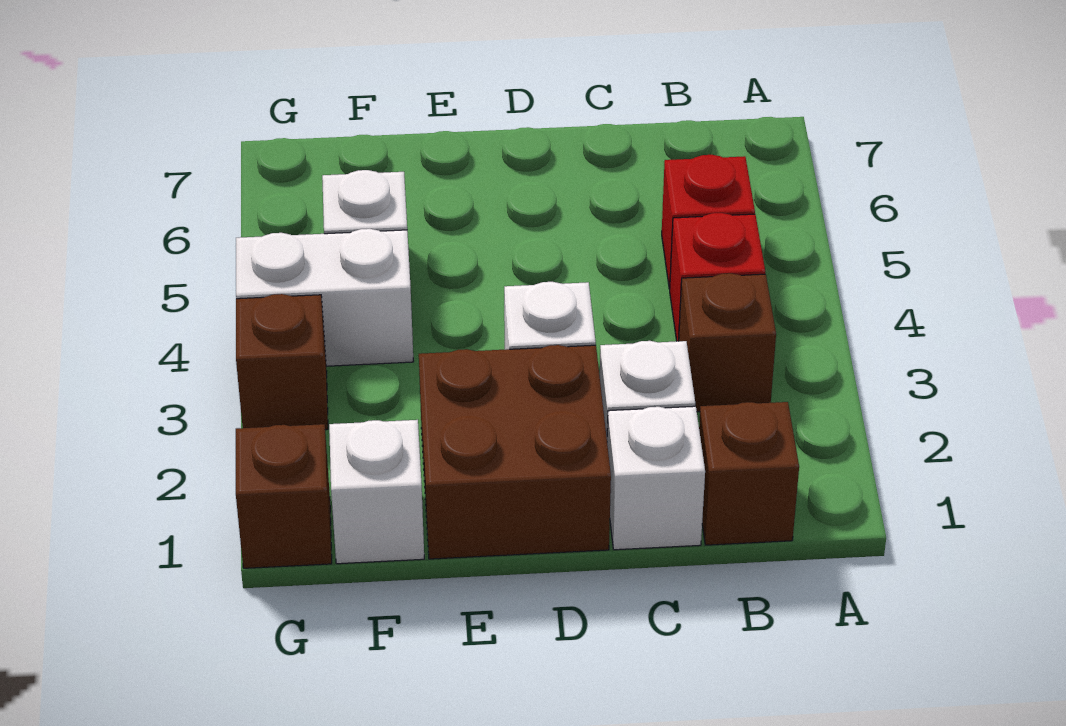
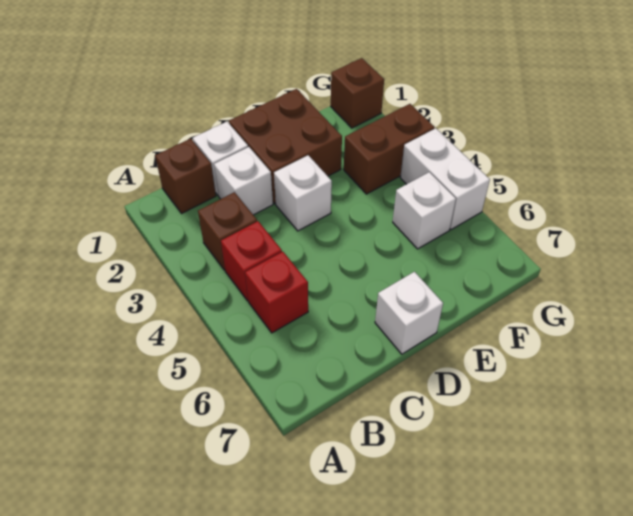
white 1x1 brick [329,420,424,564] -> white 1x1 brick moved to [375,272,443,354]
white 1x2 brick [236,229,414,366] -> white 1x2 brick turned to [400,128,490,230]
brown 1x1 brick [236,294,328,430] -> brown 1x2 brick [344,104,435,194]

